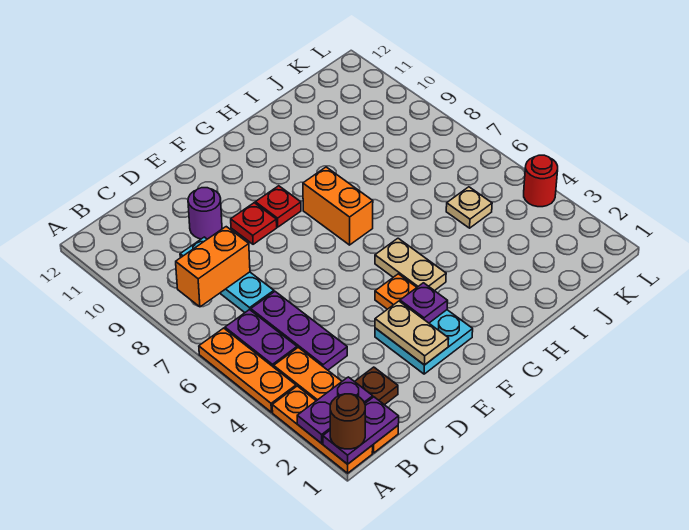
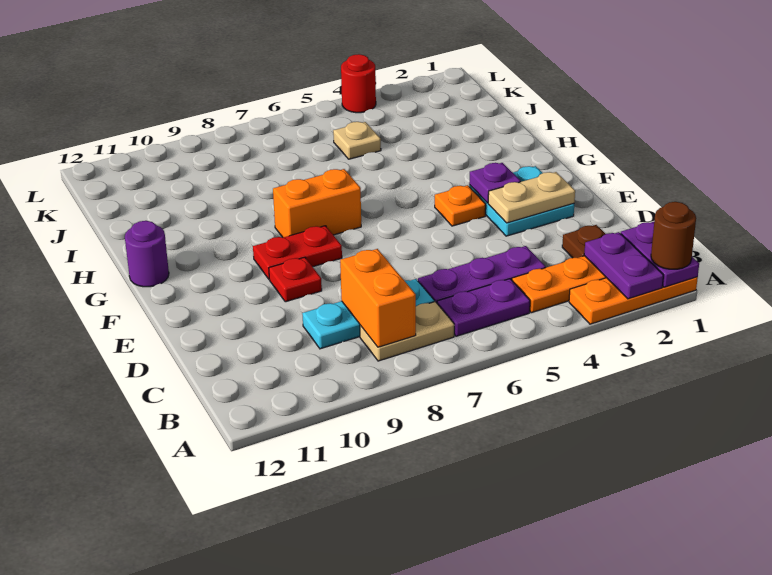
orange 1x3 plate [199,328,296,412] -> none
purple 1x1 round brick [188,188,222,239] -> purple 1x1 round brick moved to [125,221,169,287]
red 1x1 plate [255,186,301,227] -> red 1x2 plate [253,226,342,279]
tan 1x2 plate [375,238,446,291] -> tan 1x2 plate moved to [360,302,454,361]

